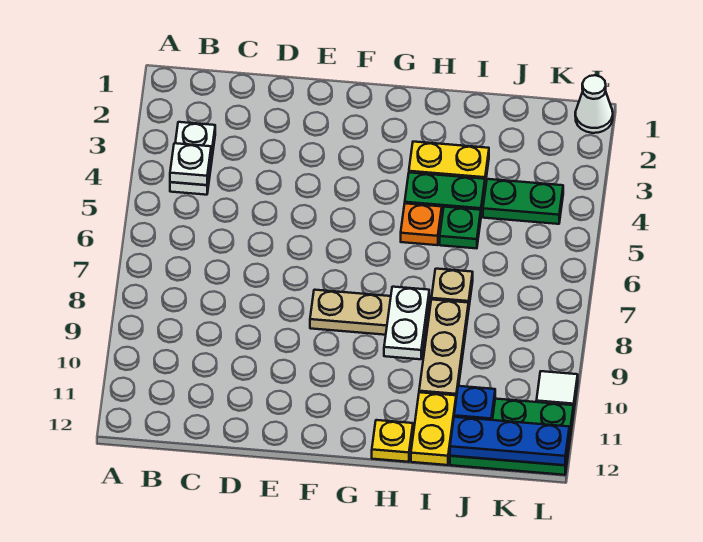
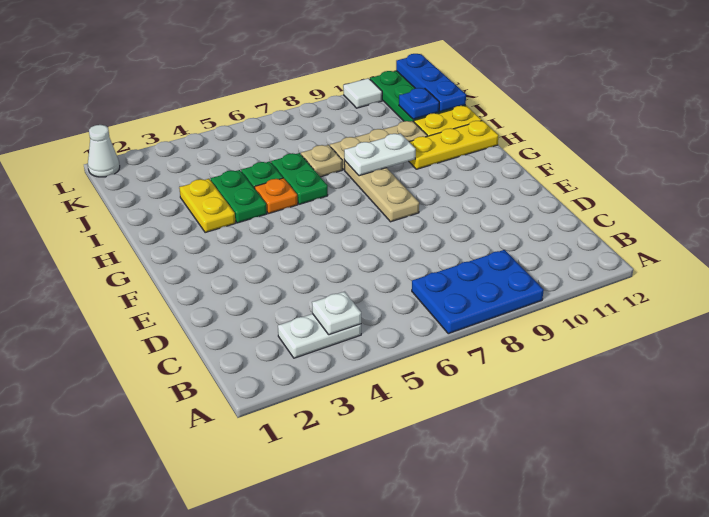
none -> blue 2x3 plate [412,250,544,334]
yellow 1x1 plate [372,420,413,462] -> yellow 1x3 plate [409,121,499,169]
green 1x2 plate [483,179,563,224] -> green 1x2 plate moved to [271,153,328,204]

